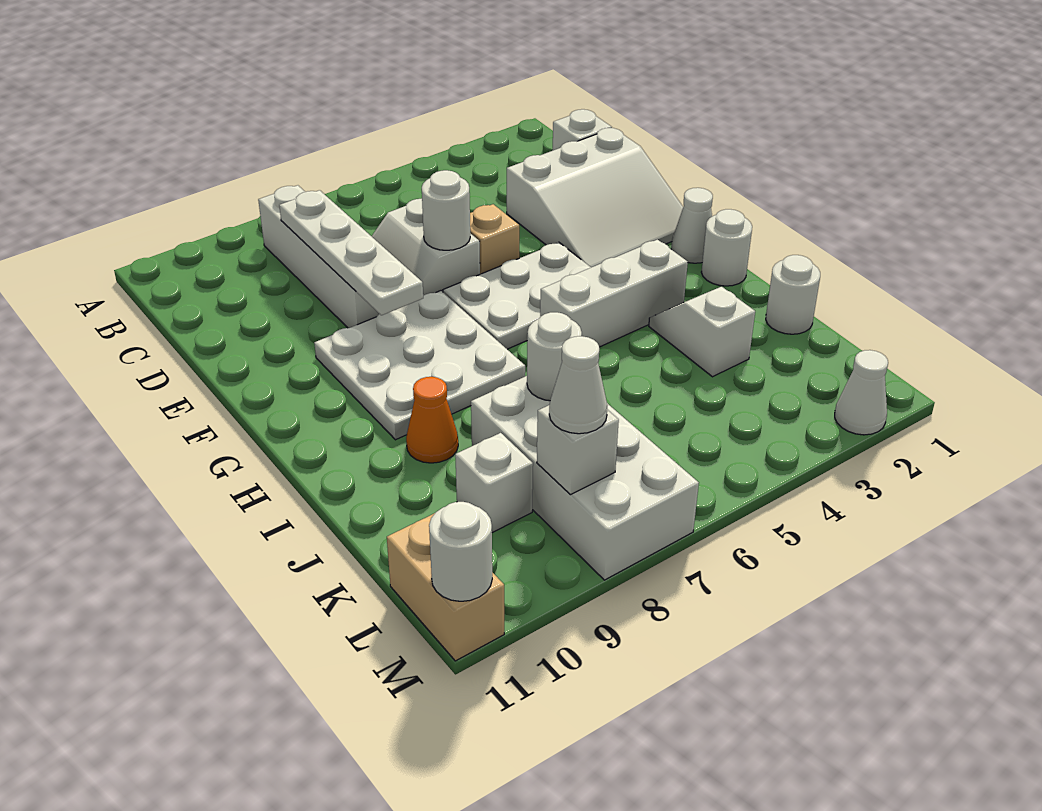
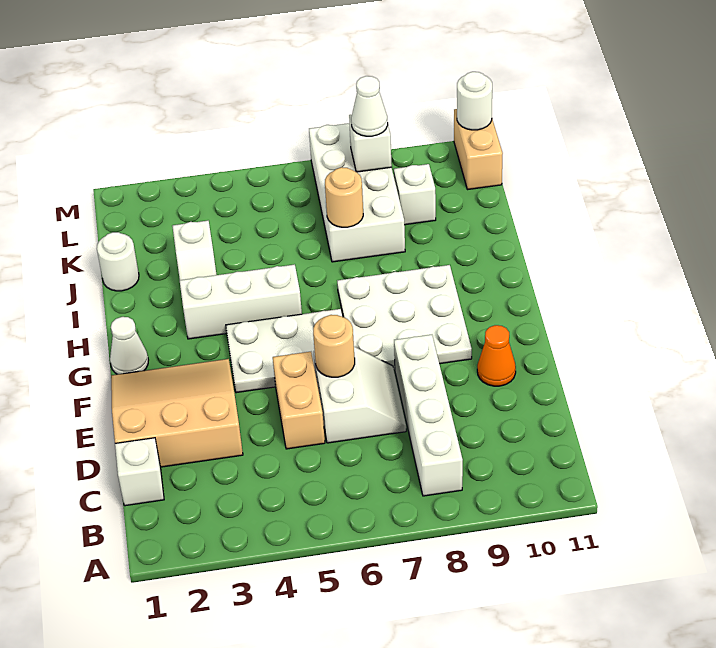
white 1x4 plate [279,190,423,315] -> none
white 3x3 slope [507,128,683,267] -> tan 3x3 slope [111,359,243,467]
tan 1x1 brick [470,204,519,274] -> tan 1x2 brick [273,352,325,449]
white 1x1 round brick [422,170,470,250] -> tan 1x1 round brick [313,315,355,377]
white 1x1 round brick [701,209,752,286] -> none
orange 1x1 cone [406,377,458,463] -> orange 1x1 cone moved to [477,325,516,386]
white 1x1 round brick [527,312,582,401] -> tan 1x1 round brick [325,167,363,227]
white 1x1 cone [835,350,888,435] -> none

